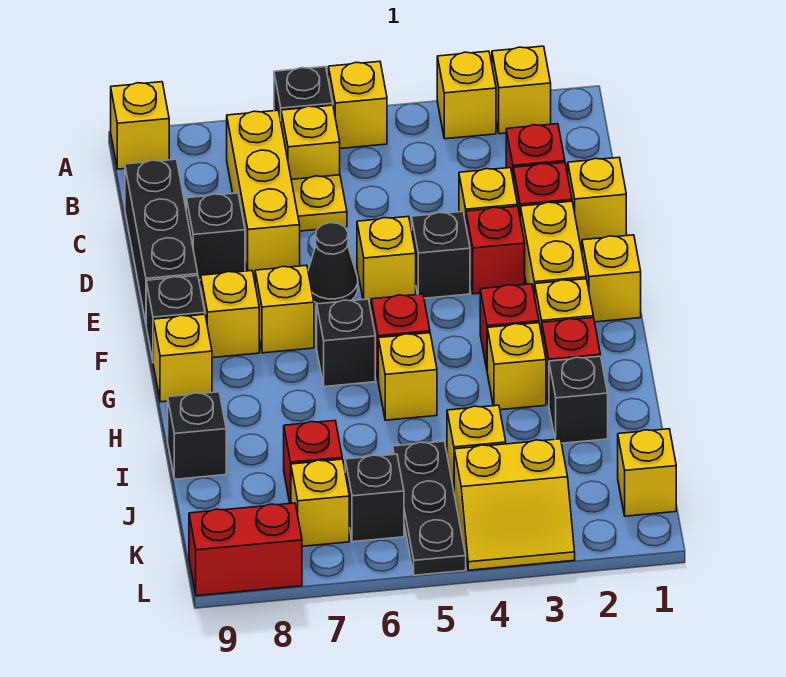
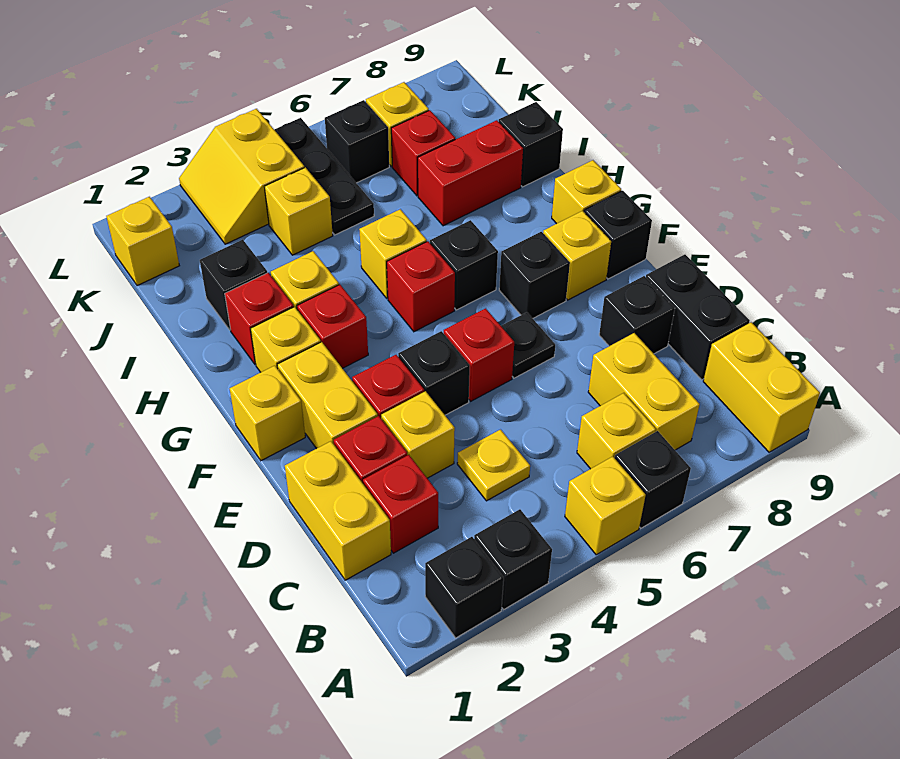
yellow 1x1 brick [492,46,551,134] -> black 1x1 brick [425,537,504,638]
yellow 1x1 brick [437,51,496,139] -> black 1x1 brick [474,509,552,609]
yellow 1x1 brick [111,82,169,169] -> yellow 1x2 brick [703,322,820,452]
yellow 1x3 brick [227,110,300,275] -> yellow 1x2 brick [588,333,700,450]
yellow 1x1 plate [291,175,347,231] -> yellow 1x1 plate moved to [457,430,530,501]
black 1x3 brick [125,159,198,322] -> black 1x2 brick [646,255,750,380]
yellow 1x1 brick [568,158,626,244] -> yellow 1x2 brick [285,441,391,580]
yellow 1x1 brick [357,216,416,303] -> red 1x1 brick [444,308,514,401]
black 1x1 cone [308,223,358,304] -> black 1x1 plate [501,312,555,378]
yellow 1x1 brick [255,265,314,353] -> black 1x1 brick [499,232,570,318]
yellow 2x2 slope [454,439,575,570] -> yellow 2x2 slope turned to [179,109,304,244]
red 1x2 brick [189,503,302,596] -> red 1x2 brick moved to [418,120,523,226]

